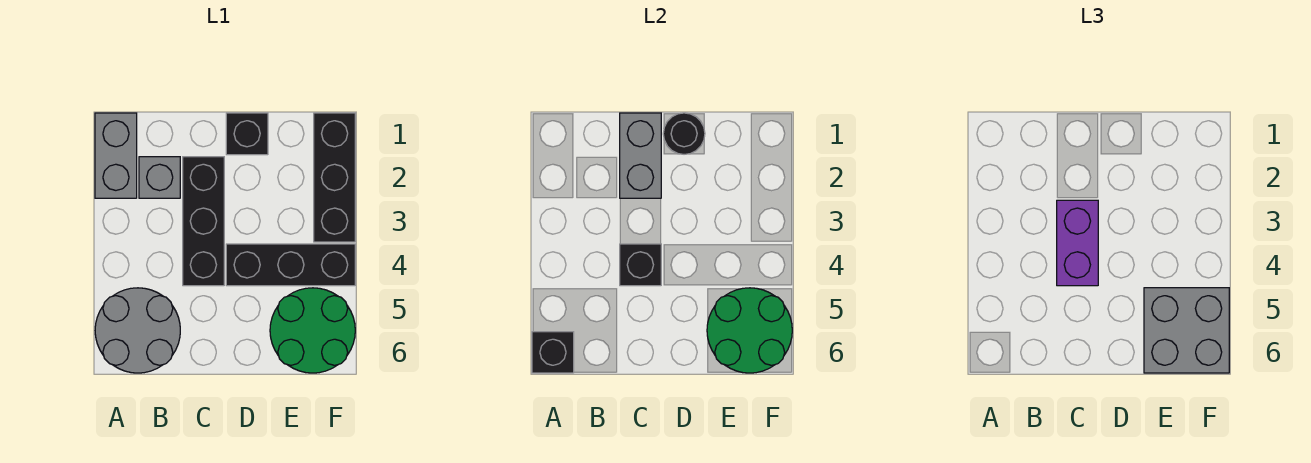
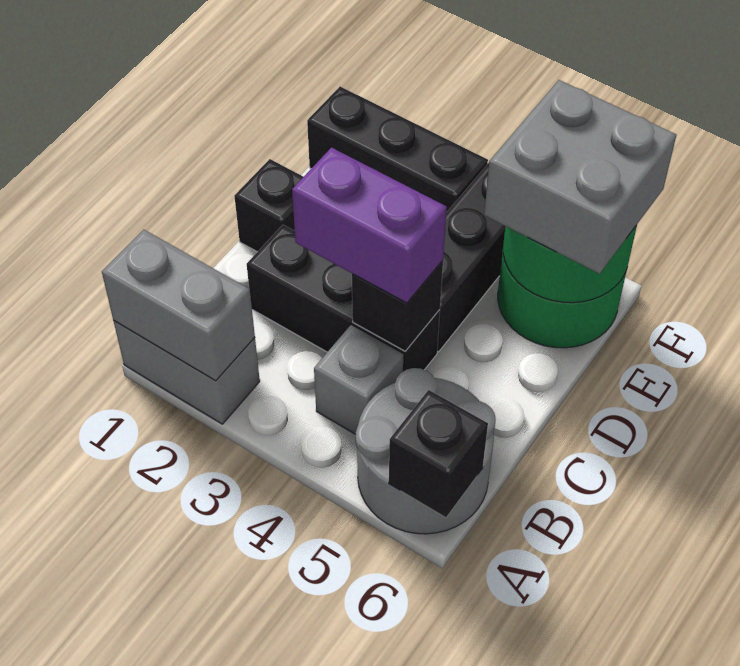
grey 1x1 brick [139,157,180,198] -> grey 1x1 brick moved to [314,325,403,434]
grey 1x2 brick [620,113,661,198] -> grey 1x2 brick moved to [102,230,255,381]
black 1x1 round brick [663,113,705,154] -> none

